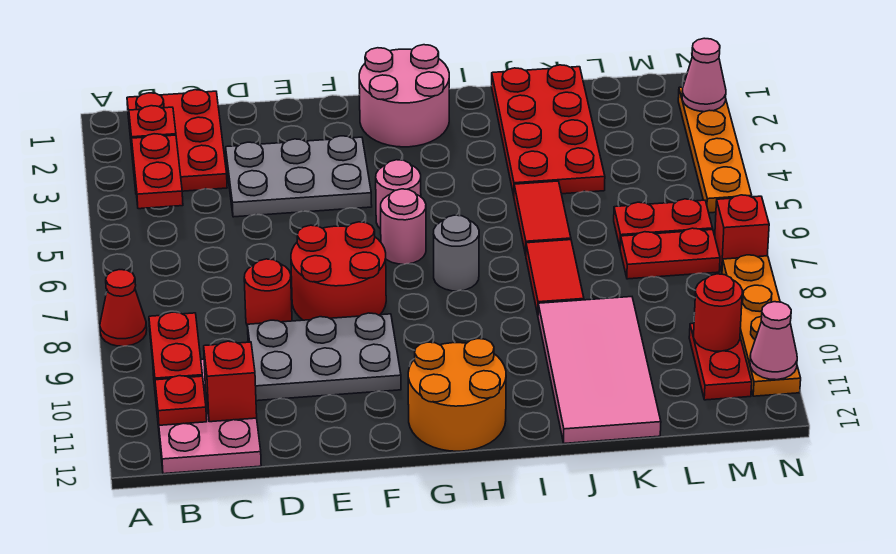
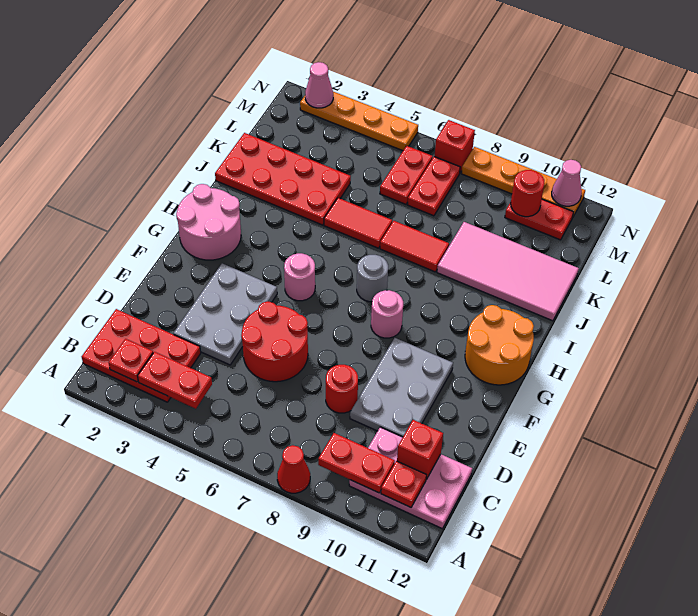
red 2x2 round brick [291,222,386,320] -> red 2x2 round brick moved to [241,301,308,382]
pink 1x1 round brick [381,189,426,264] -> pink 1x1 round brick moved to [371,290,403,338]

